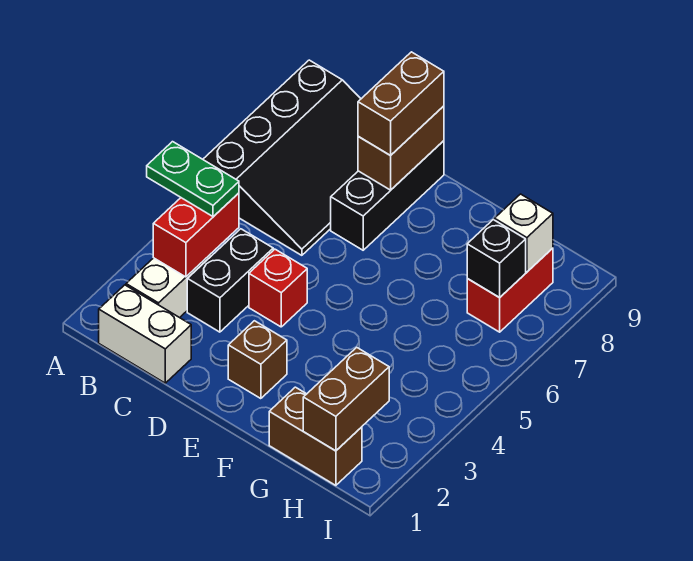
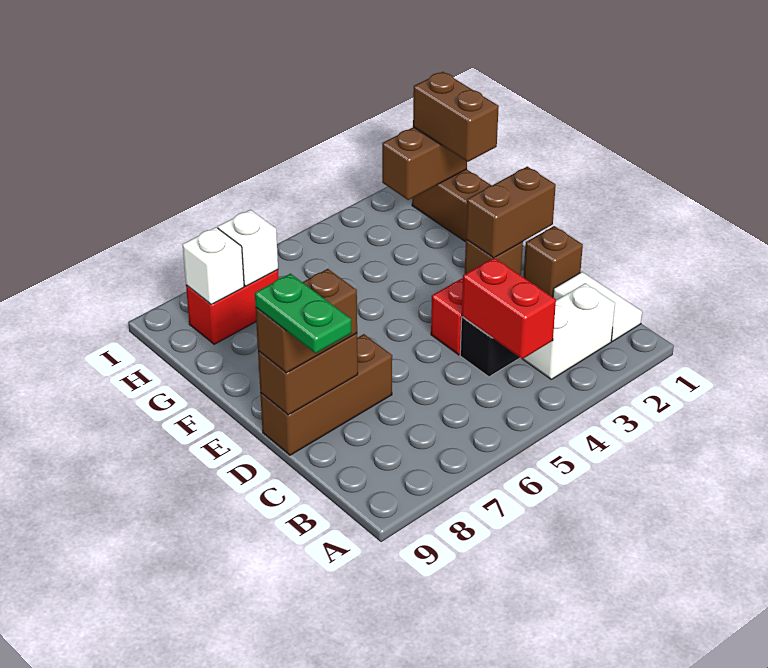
green 1x2 plate [147,142,239,217] -> green 1x2 plate moved to [255,274,351,353]
black 3x4 slope [203,60,361,255] -> none
white 1x2 brick [99,285,191,383] -> white 1x2 tile [553,272,642,341]
red 1x2 brick [153,193,239,277] -> red 1x2 brick turned to [462,258,556,359]
none -> brown 1x1 brick [524,226,583,297]
black 1x3 brick [331,141,444,250] -> brown 1x3 brick [260,334,392,455]
none -> brown 1x2 brick [466,167,556,258]
none -> brown 1x2 brick [413,72,499,162]
black 1x1 brick [467,220,526,298] -> white 1x1 brick [218,210,278,286]

